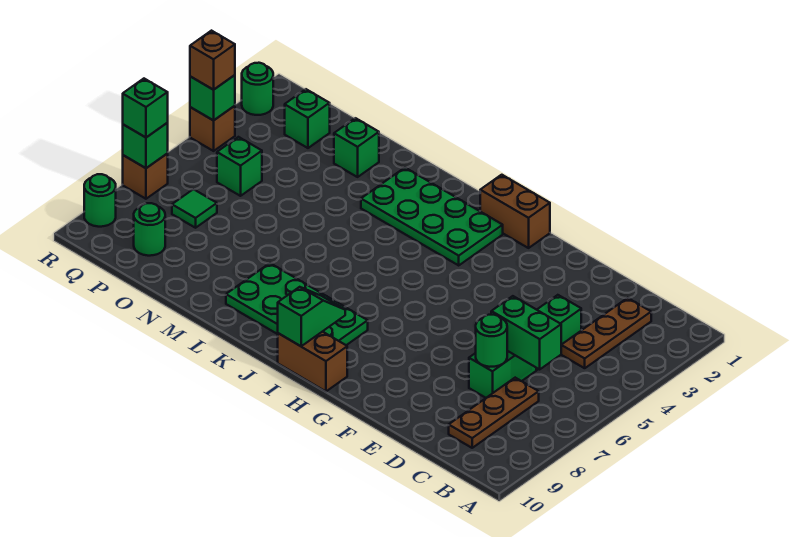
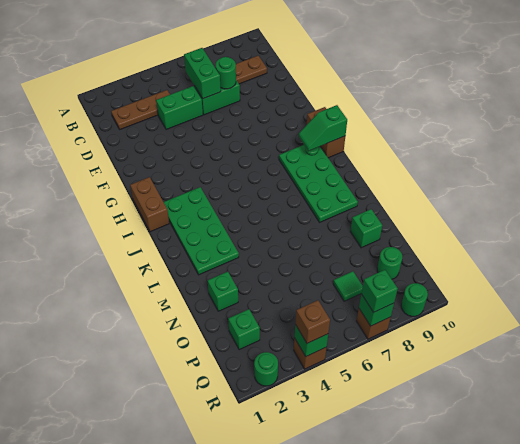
green 1x1 brick [217,137,262,196] -> green 1x1 brick moved to [350,209,382,248]

